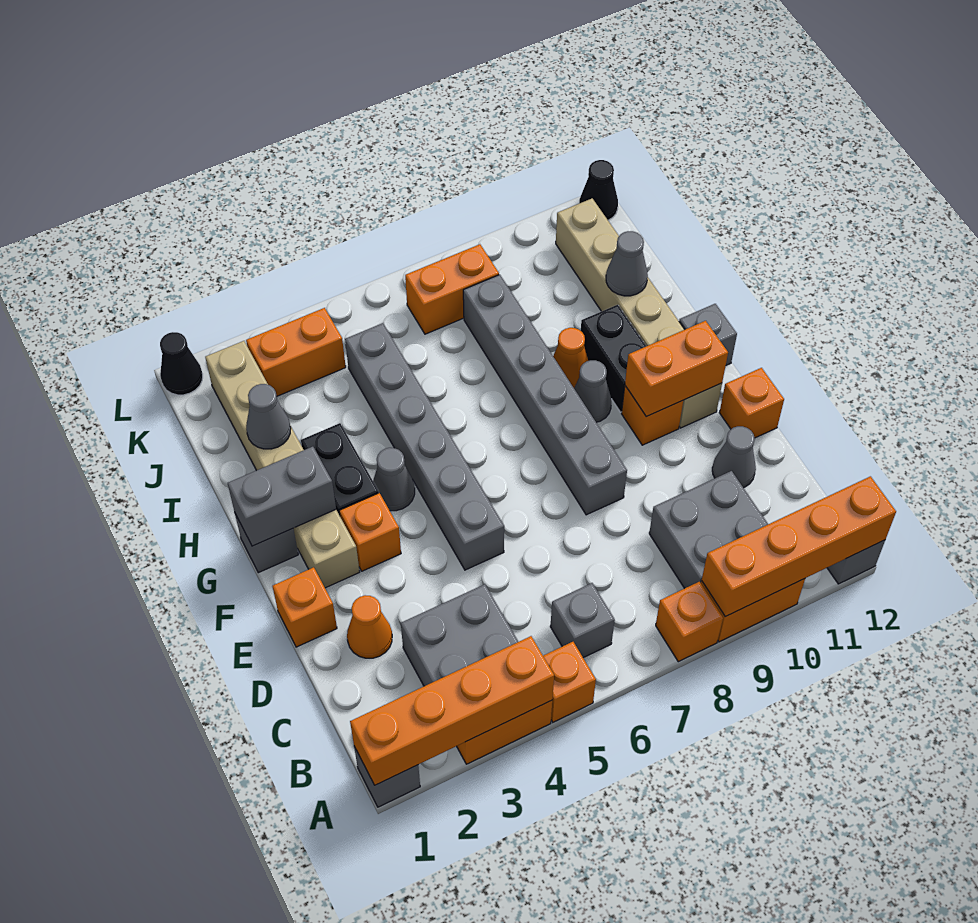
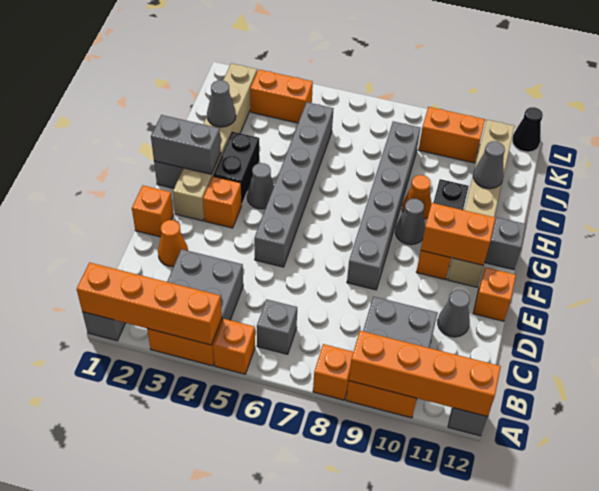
orange 1x2 brick [405,244,499,334] -> orange 1x2 brick moved to [419,107,485,163]
black 1x1 cone [160,332,203,395] -> none

